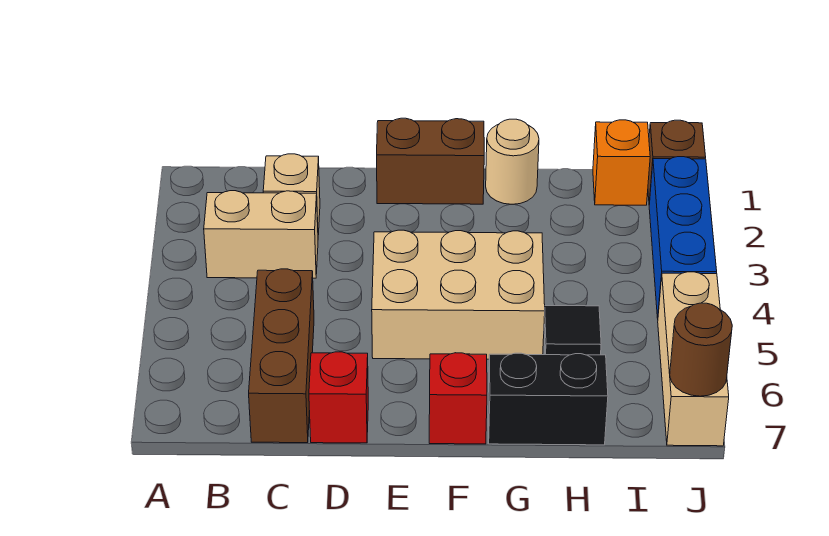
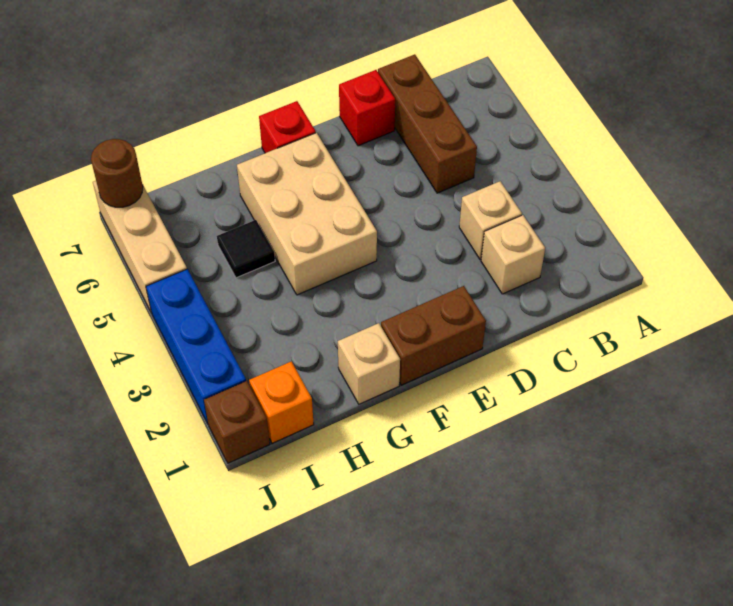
tan 1x2 brick [204,191,318,278] -> tan 1x1 brick [459,181,522,260]
tan 2x3 brick [372,230,545,359] -> tan 2x3 brick turned to [237,133,377,295]
tan 1x1 round brick [486,119,539,204] -> tan 1x1 brick [338,323,400,404]
black 1x2 brick [488,353,608,445] -> none

